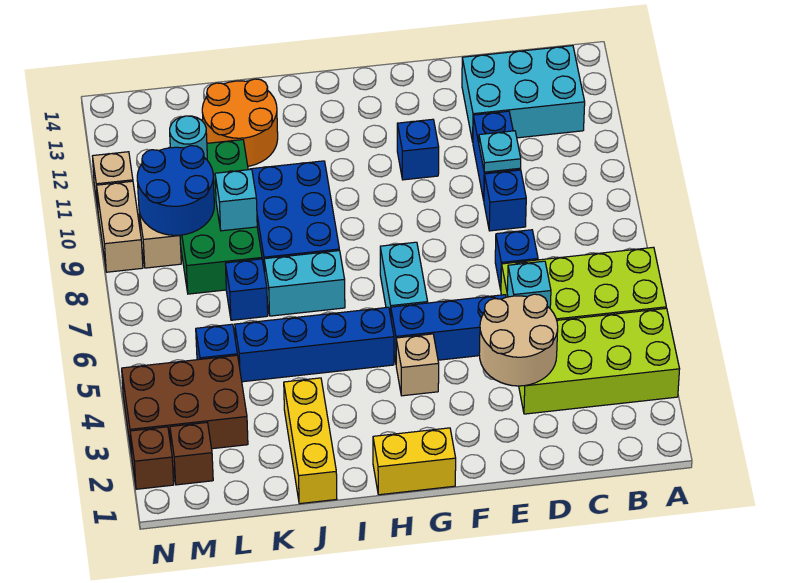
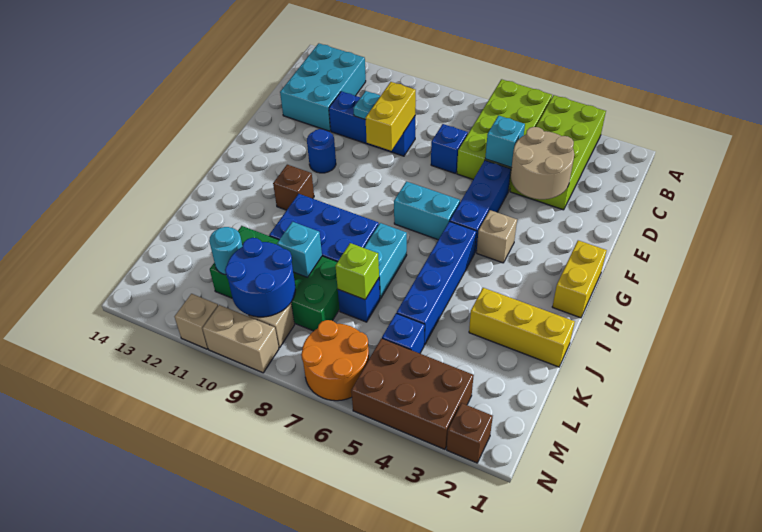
none -> yellow 1x2 brick [365,82,416,151]
blue 1x1 brick [397,119,439,180] -> blue 1x1 round brick [307,129,336,173]
orange 2x2 round brick [202,79,278,166] -> orange 2x2 round brick moved to [301,320,369,401]
none -> lime 1x1 brick [336,243,379,300]
brown 2x3 brick [122,355,248,456] -> brown 2x3 brick turned to [351,338,474,449]
brown 1x1 brick [170,423,213,485] -> brown 1x1 brick moved to [273,165,314,210]

